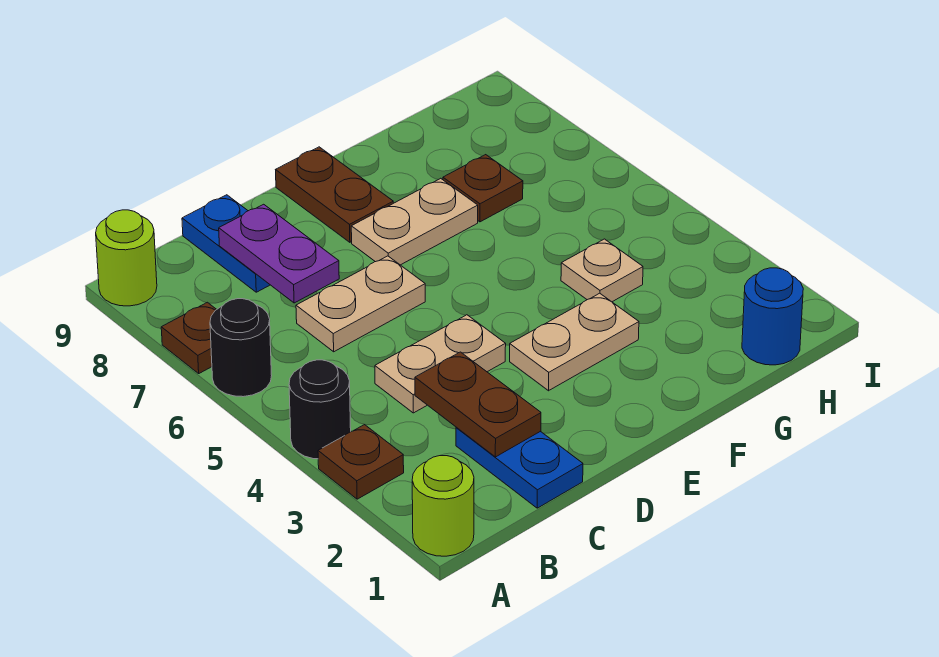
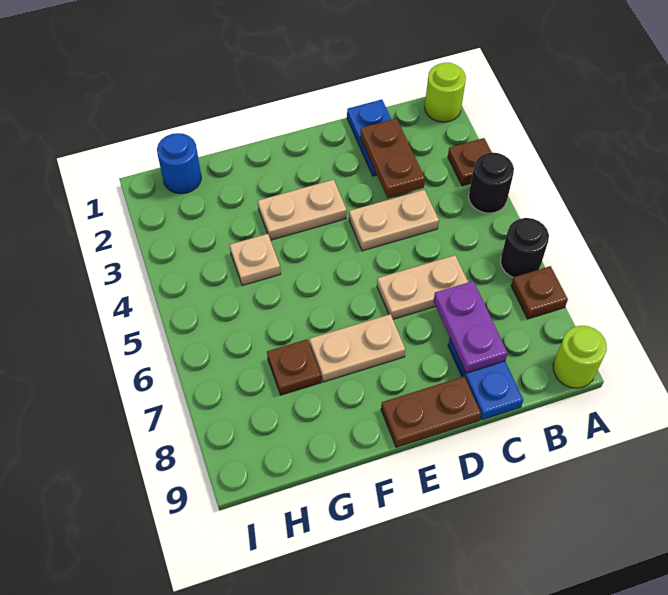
brown 1x2 plate [276,147,393,242] -> brown 1x2 plate turned to [381,376,481,447]

